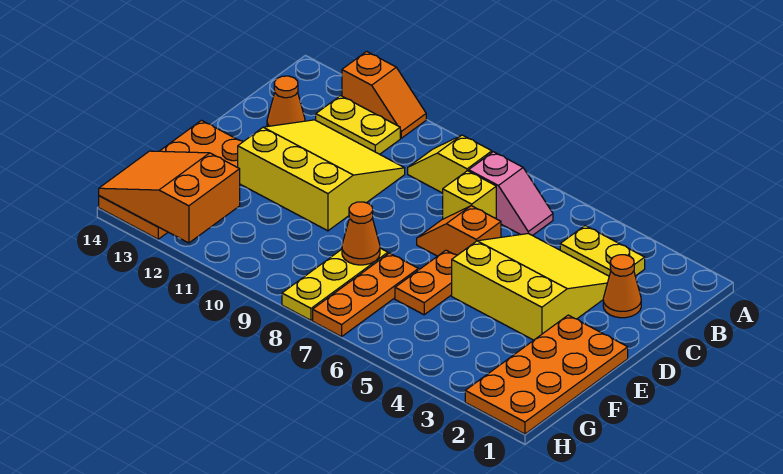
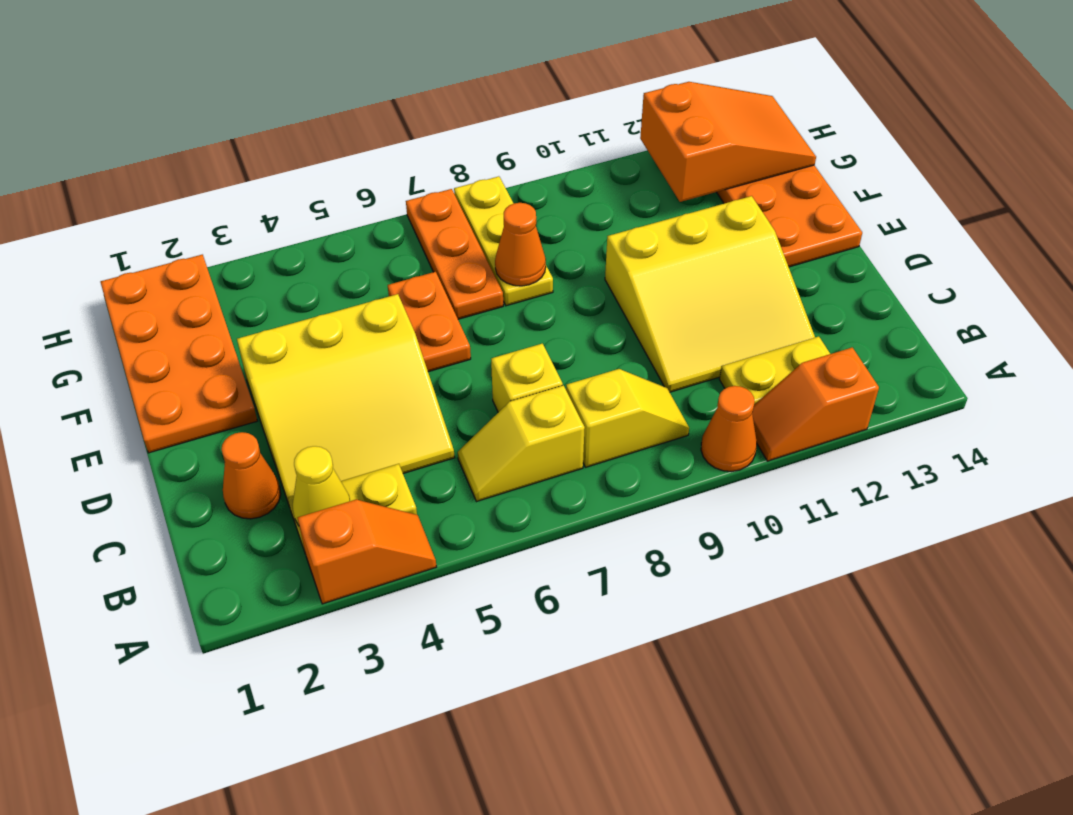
none -> yellow 1x1 cone [292,446,350,525]
pink 1x2 slope [469,152,553,236] -> yellow 1x2 slope [458,385,585,502]
orange 1x1 cone [267,76,305,127] -> orange 1x1 cone moved to [701,386,757,472]
orange 1x2 slope [417,206,501,256] -> orange 1x2 slope moved to [298,500,436,604]

